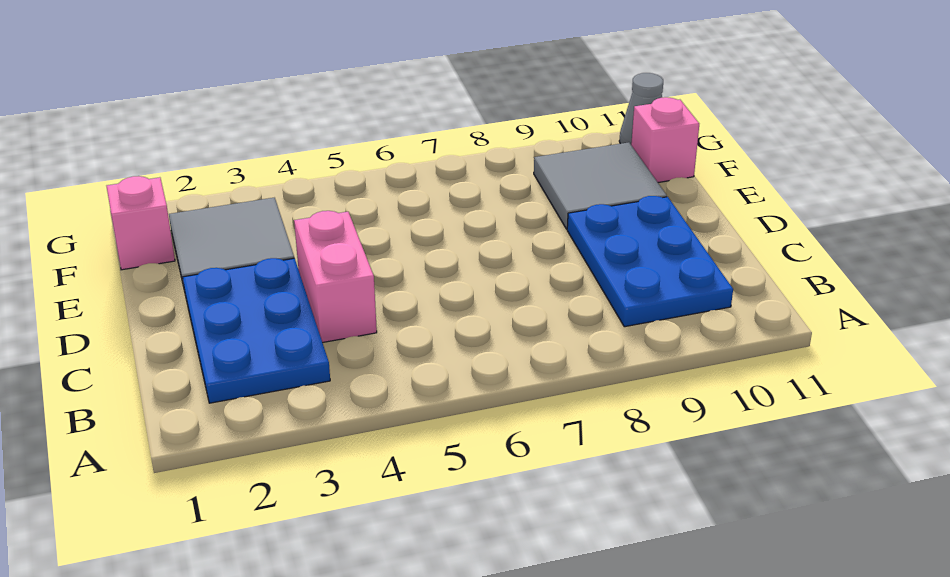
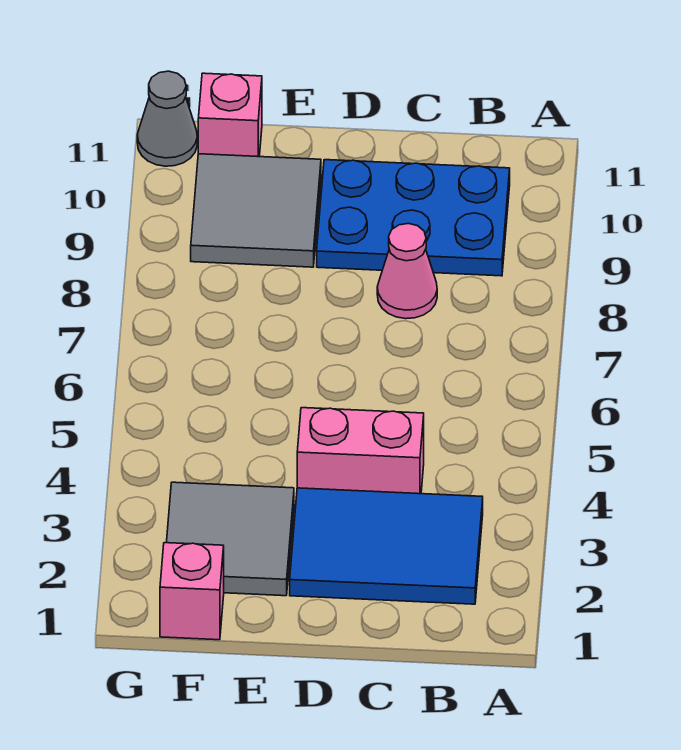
blue 2x3 plate [183,258,330,403] -> blue 2x3 tile [290,488,483,604]
none -> pink 1x1 cone [377,224,437,319]

